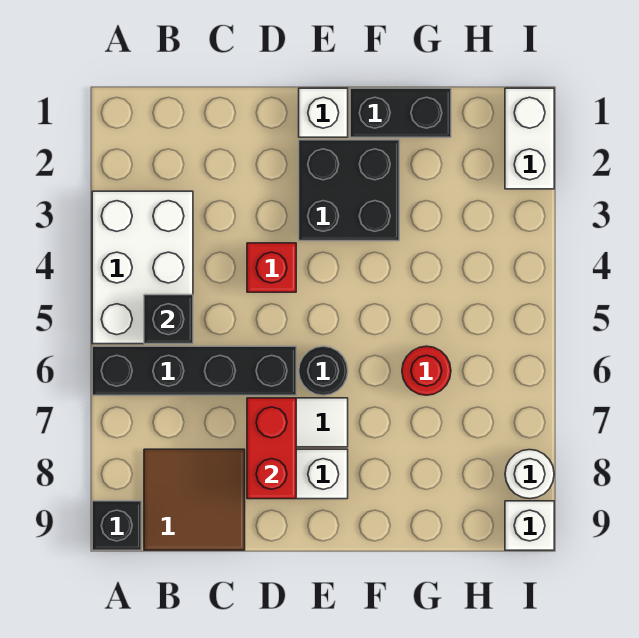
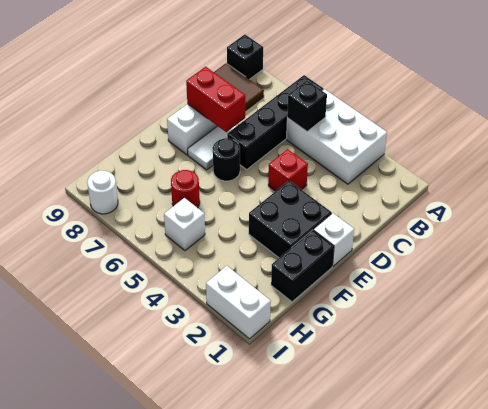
white 1x1 brick [505,501,554,550] -> white 1x1 brick moved to [164,198,205,251]

